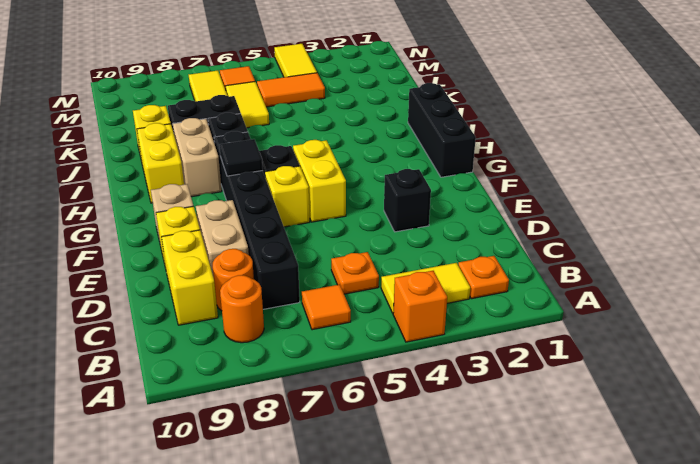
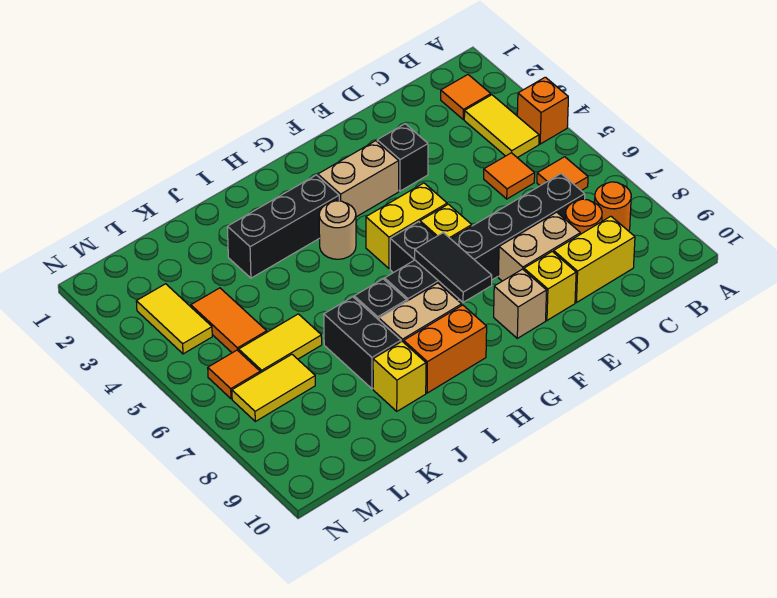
orange 1x1 plate [458,256,509,299] -> orange 1x1 tile [441,75,491,119]
orange 1x1 plate [331,252,379,294] -> orange 1x1 tile [484,153,535,199]
none -> tan 1x2 brick [318,141,399,217]
black 1x3 brick [408,83,476,177] -> black 1x3 brick moved to [227,175,339,278]
black 1x1 tile [220,139,263,176] -> black 1x2 tile [415,233,492,302]
none -> tan 1x1 round brick [319,201,356,259]
yellow 1x2 brick [137,123,184,203] -> orange 1x2 brick [404,305,487,393]
yellow 1x2 tile [274,44,317,77] -> yellow 1x2 tile turned to [136,284,212,354]

